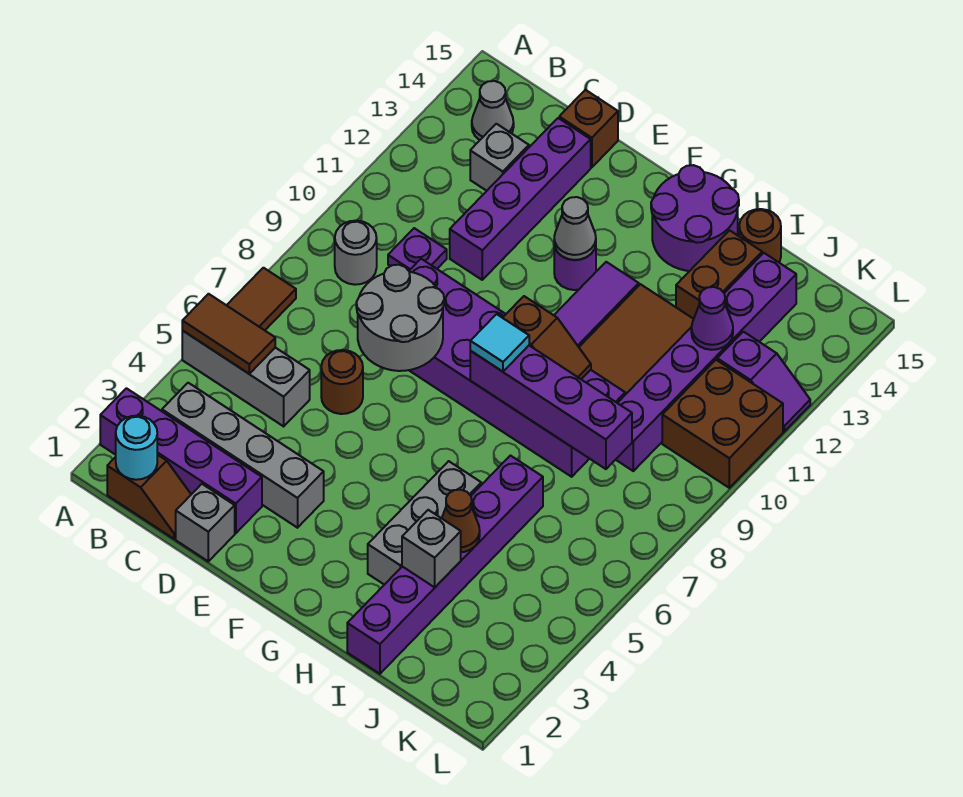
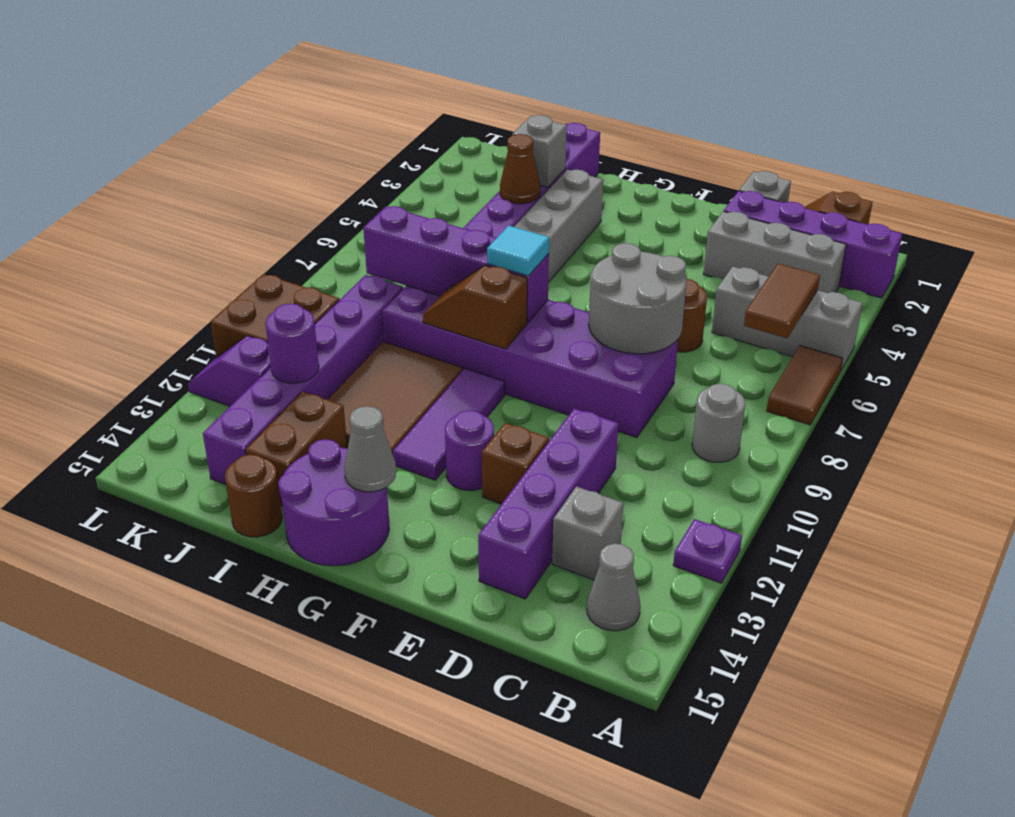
brown 1x2 tile [182,294,275,374] -> brown 1x2 tile turned to [744,263,820,338]
cyan 1x1 round brick [116,416,157,480] -> none
grey 1x4 brick [162,383,324,528] -> grey 1x3 brick [704,211,846,293]
purple 1x1 plate [388,228,447,271] -> purple 1x1 plate moved to [673,519,742,583]
brown 1x1 brick [559,90,618,167] -> brown 1x1 brick moved to [482,423,549,504]
grey 1x1 cone [554,197,596,260] -> grey 1x1 cone moved to [344,406,396,492]
purple 1x1 cone [691,287,733,350] -> purple 1x1 round brick [265,304,319,383]

